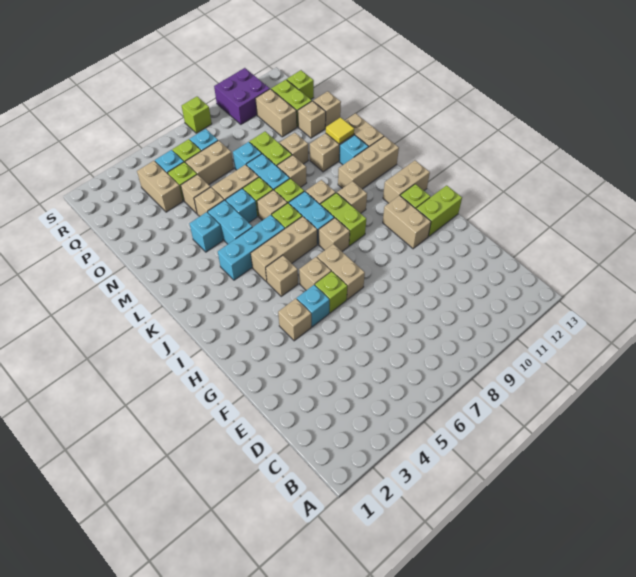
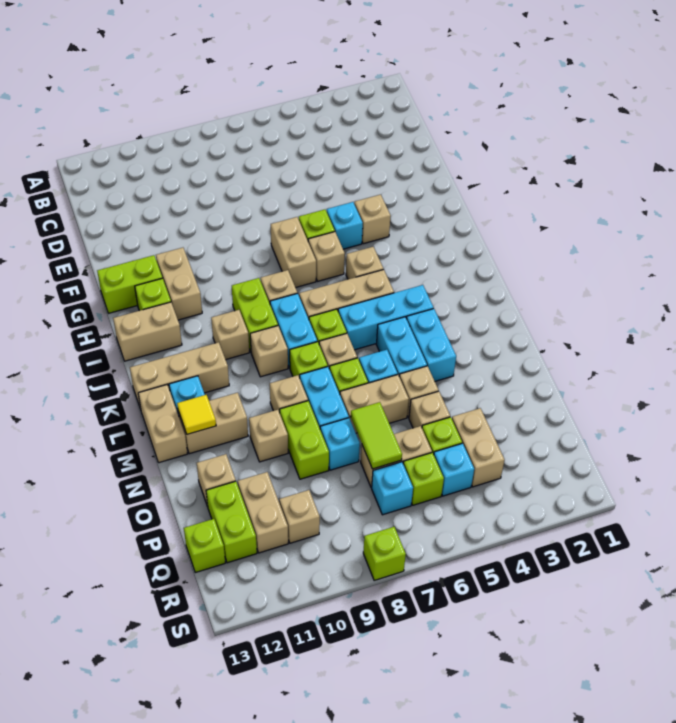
cyan 1x1 brick [190,212,223,252] -> cyan 1x2 brick [407,309,456,381]
none -> lime 1x2 tile [351,402,402,469]
tan 1x1 brick [313,91,341,127] -> tan 1x1 brick moved to [279,490,320,543]
purple 2x2 brick [214,68,270,124] -> none

